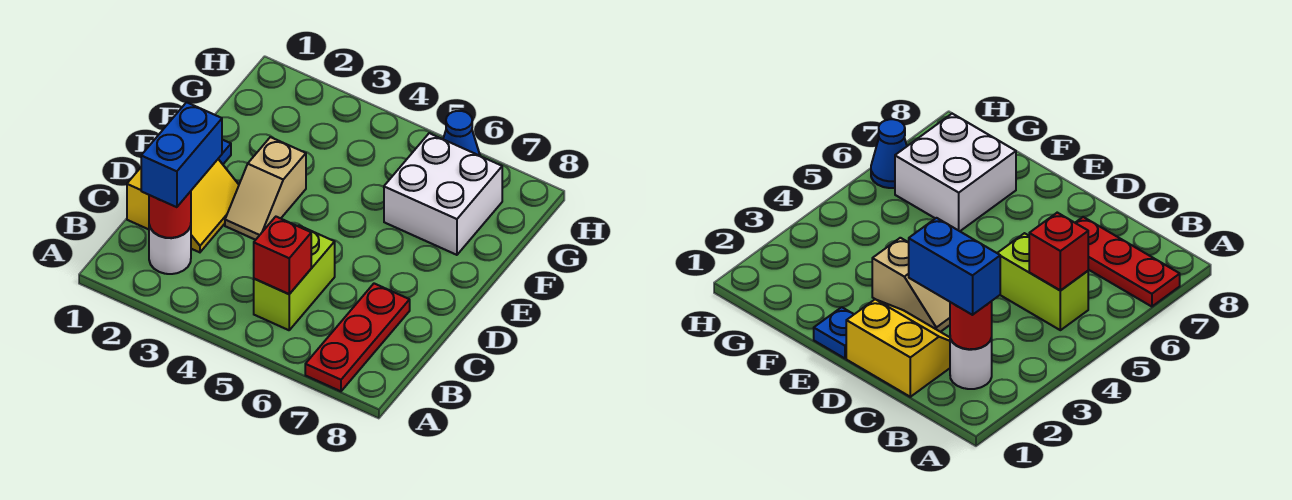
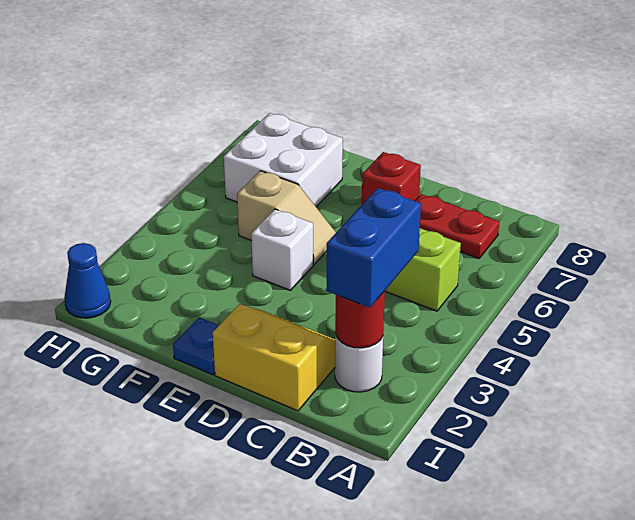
red 1x3 plate [305,284,410,391] -> red 1x2 plate [415,194,499,258]
blue 1x2 brick [141,102,222,207] -> blue 1x2 brick turned to [326,188,421,308]
red 1x1 brick [254,217,311,294] -> red 1x1 brick moved to [362,152,421,204]
tan 1x2 slope [225,137,306,240] -> tan 1x2 slope moved to [237,171,336,264]
none -> white 1x1 brick [251,209,313,290]
blue 1x1 cone [443,111,480,156] -> blue 1x1 cone moved to [64,243,111,318]

